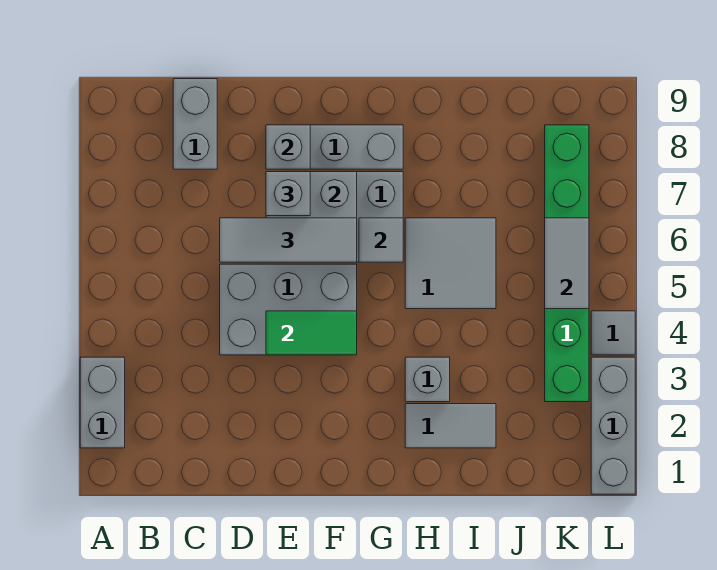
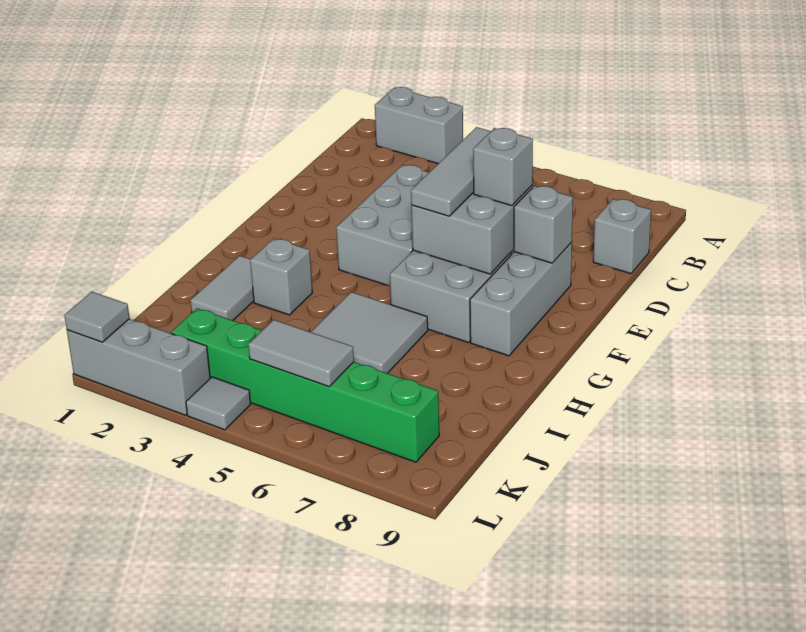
grey 1x2 brick [173,79,217,169] -> grey 1x1 brick [593,199,651,274]
green 1x2 tile [266,311,357,355] -> none
grey 1x1 tile [359,218,403,262] -> grey 1x1 tile moved to [64,292,130,342]

